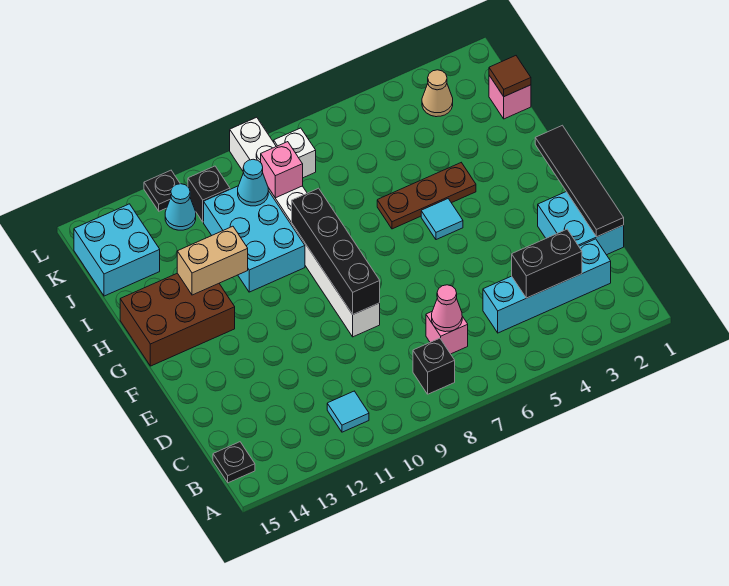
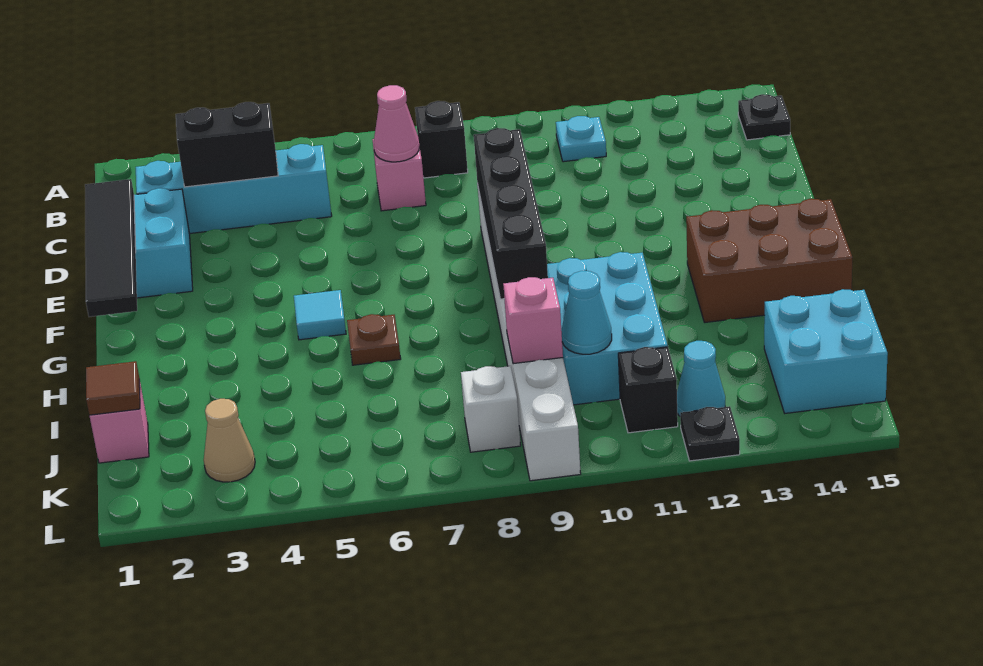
cyan 1x1 tile [327,391,369,432] -> cyan 1x1 plate [556,116,606,162]
brown 1x3 plate [377,163,476,229] -> brown 1x1 plate [347,314,401,365]
tan 1x2 brick [177,226,248,295] -> none

